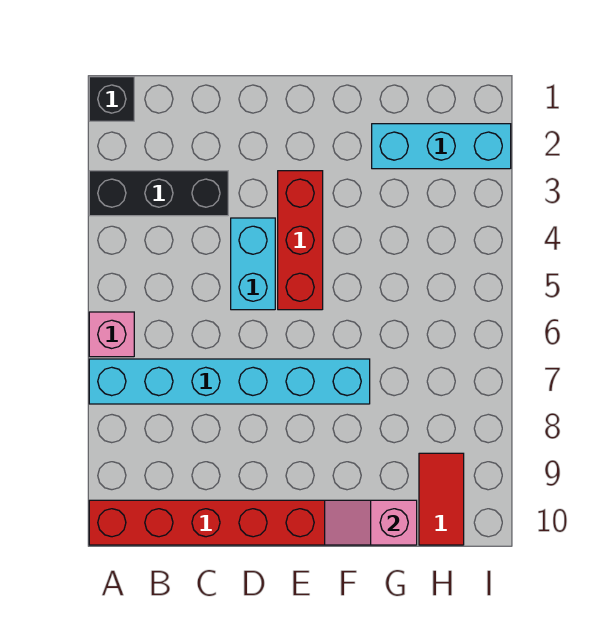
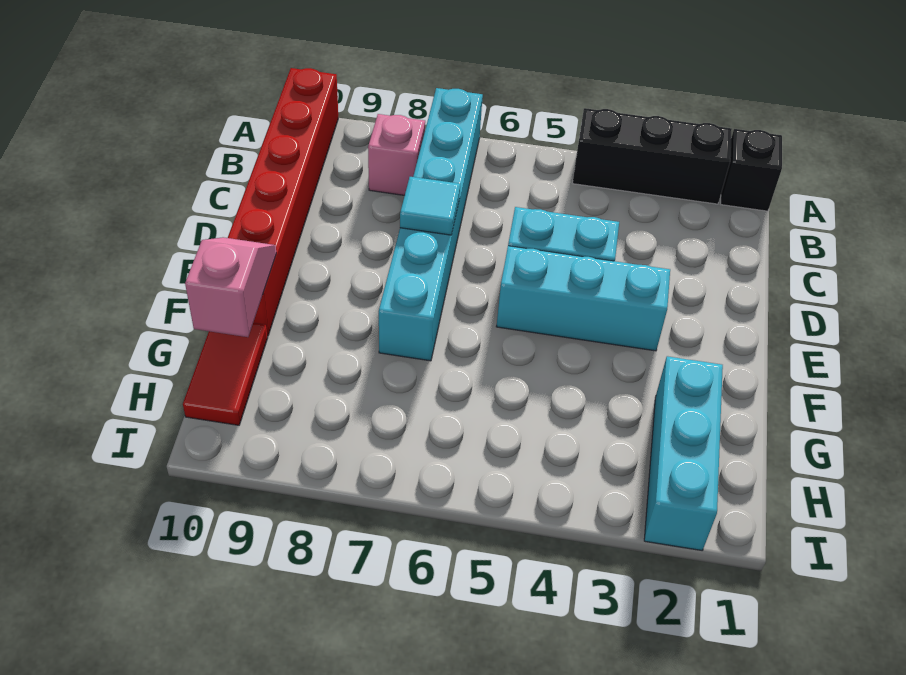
black 1x3 brick [89,171,228,216] -> black 1x3 brick turned to [573,108,732,204]
pink 1x1 brick [89,312,134,357] -> pink 1x1 brick moved to [368,114,425,195]
none -> cyan 1x1 tile [400,177,460,235]
red 1x3 brick [278,171,323,310] -> cyan 1x3 brick [496,246,670,351]
red 1x2 tile [419,453,464,545] -> red 1x2 tile turned to [183,323,267,425]

